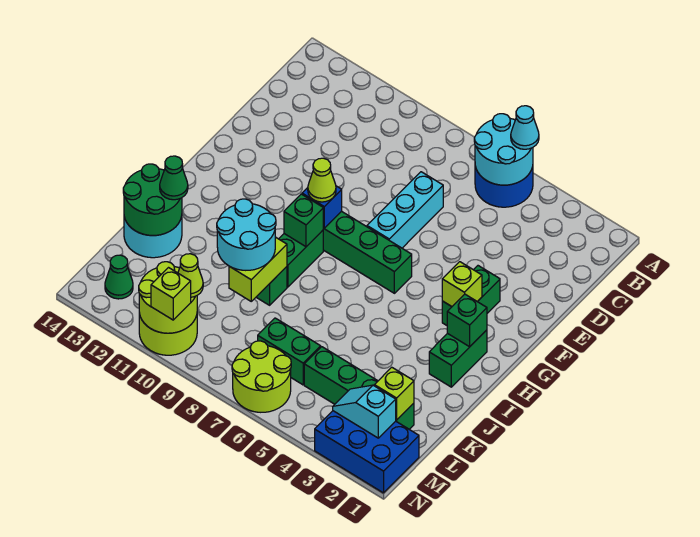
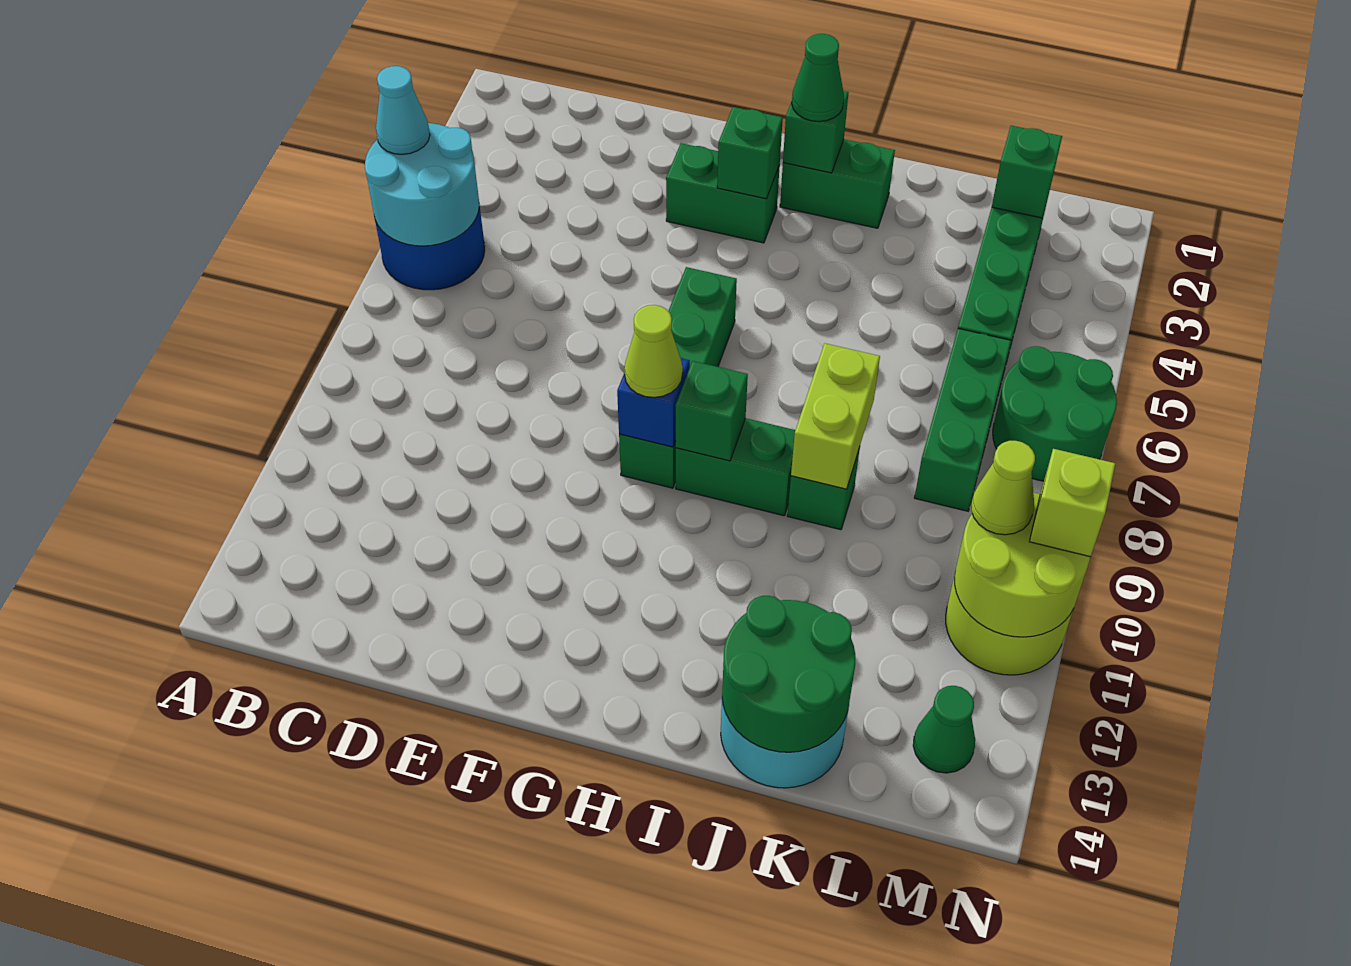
cyan 1x3 brick [367,172,443,248] -> none
lime 1x1 brick [442,262,482,307] -> green 1x1 brick [717,107,783,199]
lime 1x2 brick [229,237,287,301] -> lime 1x2 brick turned to [791,343,880,489]
cyan 2x2 round brick [217,199,276,270] -> none
green 1x1 cone [160,156,188,200] -> green 1x1 cone moved to [792,34,844,122]
lime 1x1 brick [374,367,414,420] -> green 1x1 brick [992,126,1062,218]
green 1x2 brick [258,318,321,385] -> green 1x3 brick [914,329,1011,511]
blue 2x3 brick [315,411,419,493] -> none
cyan 1x2 slope [333,385,396,438] -> none
lime 2x2 round brick [232,341,291,412] -> green 2x2 round brick [993,346,1117,481]

